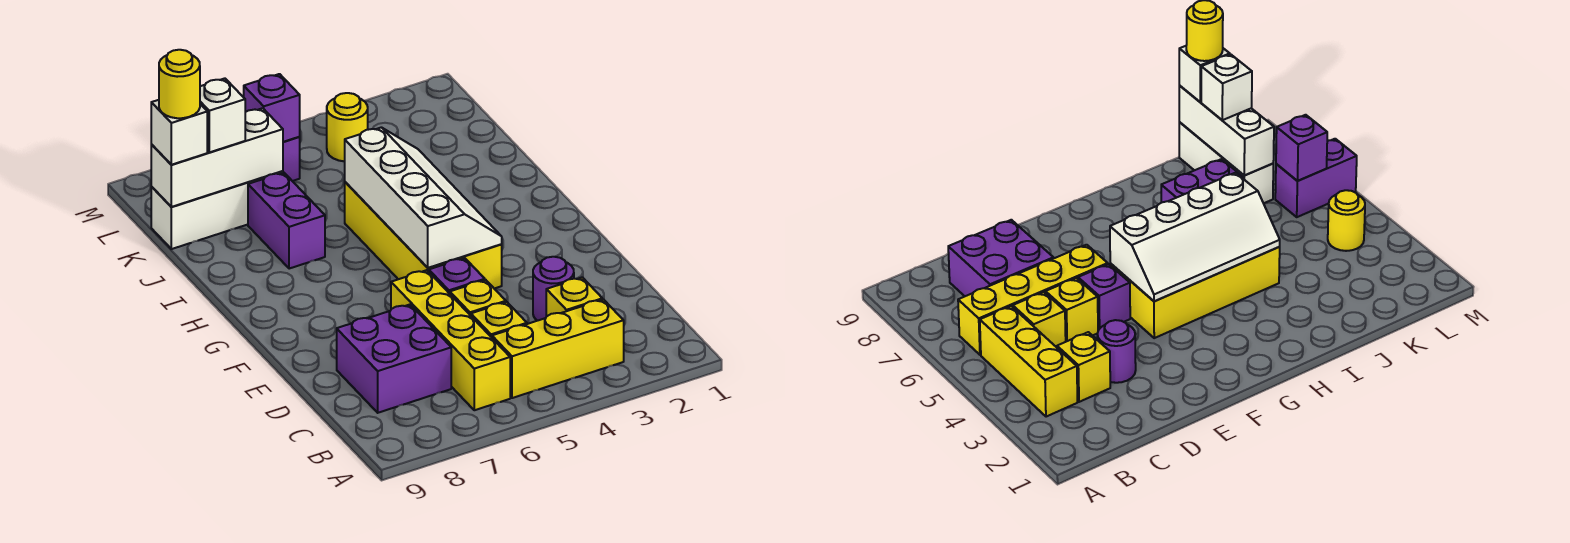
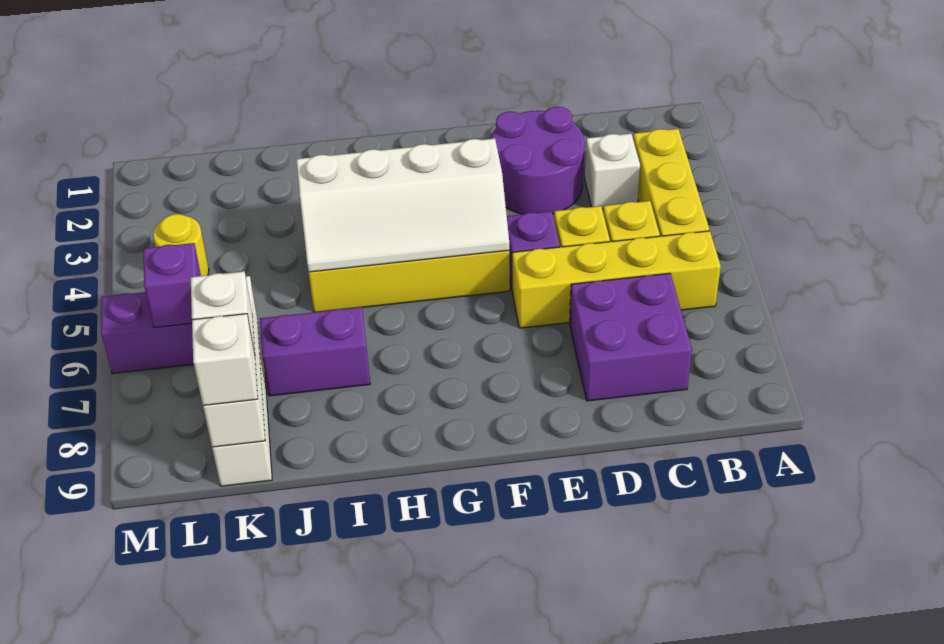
yellow 1x1 brick [546,277,602,317] -> white 1x1 brick [585,134,640,210]
purple 1x1 round brick [533,257,574,321] -> purple 2x2 round brick [491,107,585,214]
white 2x4 slope [345,127,502,268] -> white 2x4 slope turned to [296,138,509,272]
yellow 1x1 round brick [159,50,200,118] -> none

